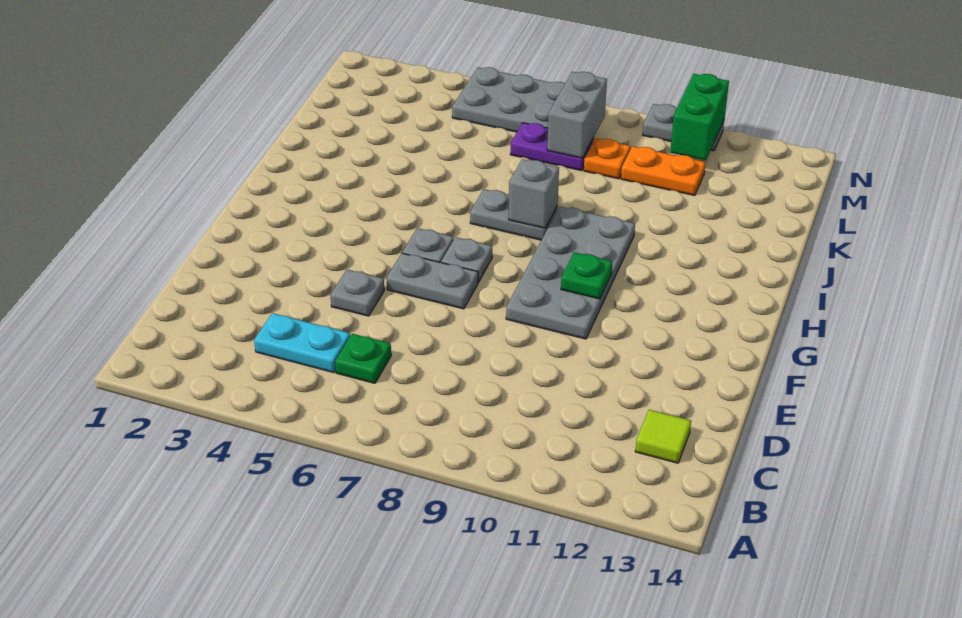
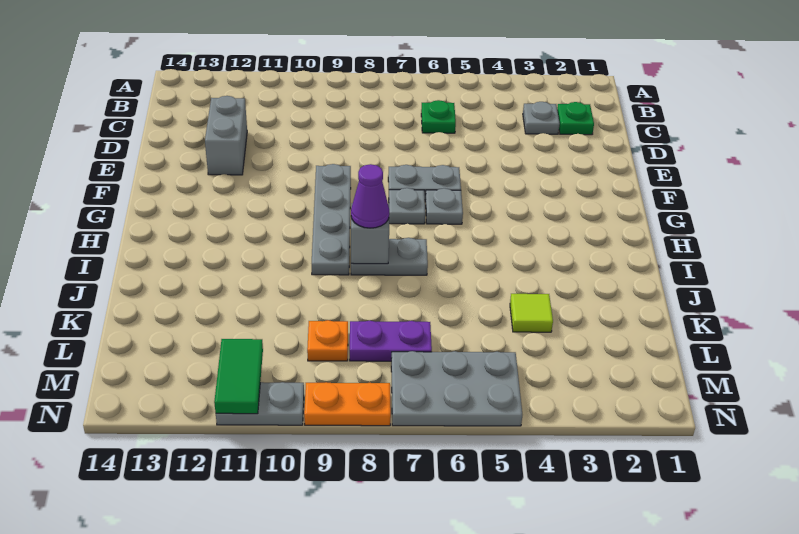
cyan 1x2 plate [254,313,350,373] -> none
lime 1x1 tile [635,410,691,463] -> lime 1x1 tile moved to [510,294,553,332]
grey 1x1 plate [330,270,384,316] -> grey 1x1 plate moved to [523,102,560,134]
grey 2x4 plate [506,206,635,339] -> grey 1x4 plate [312,164,351,275]
green 1x1 plate [561,252,612,299] -> green 1x1 plate moved to [557,102,594,135]
none -> purple 1x1 cone [351,164,389,228]
grey 1x2 brick [547,72,607,158] -> grey 1x2 brick moved to [205,96,247,175]
orange 1x2 plate [621,146,706,196] -> orange 1x2 plate moved to [304,382,391,426]
green 1x2 brick [670,74,729,160] -> green 1x2 tile [214,339,263,414]

